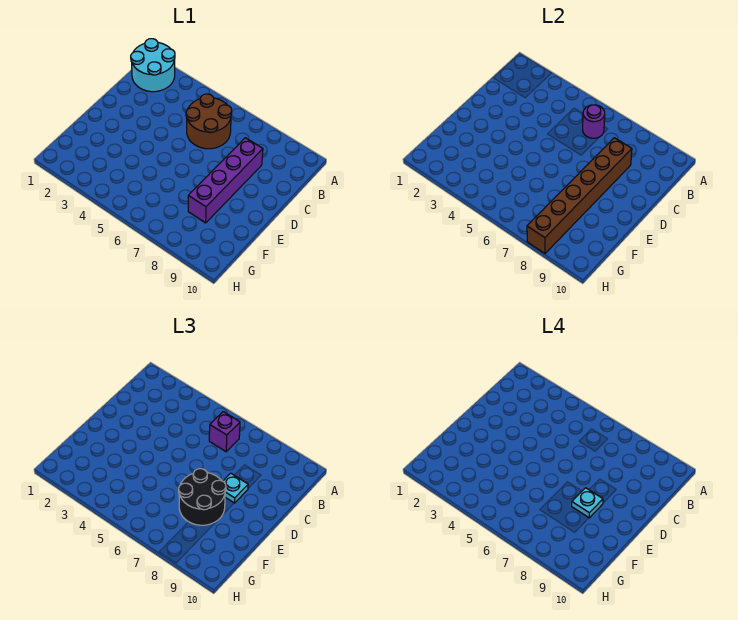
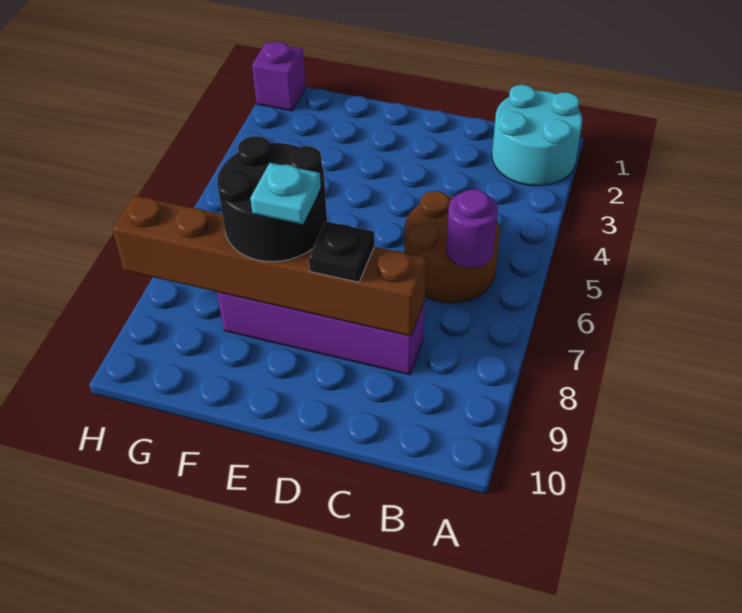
purple 1x1 brick [209,412,240,452] -> purple 1x1 brick moved to [252,42,306,111]
cyan 1x1 plate [223,473,248,503] -> black 1x1 plate [309,221,375,282]

